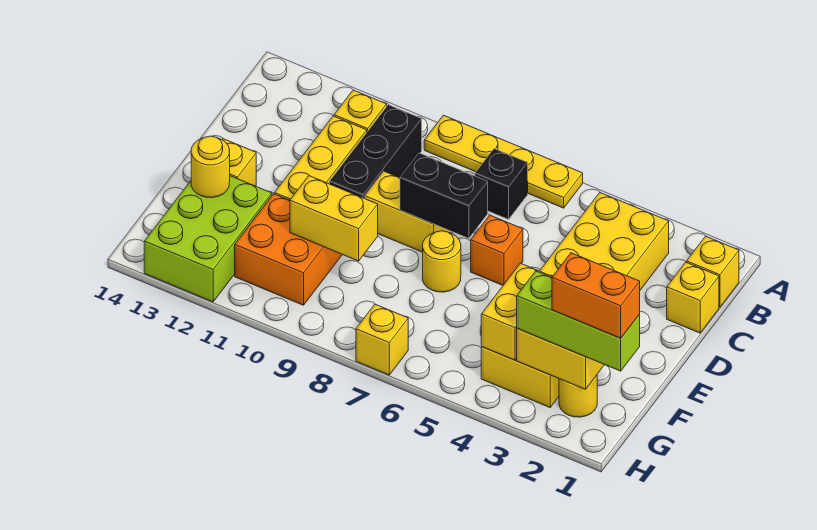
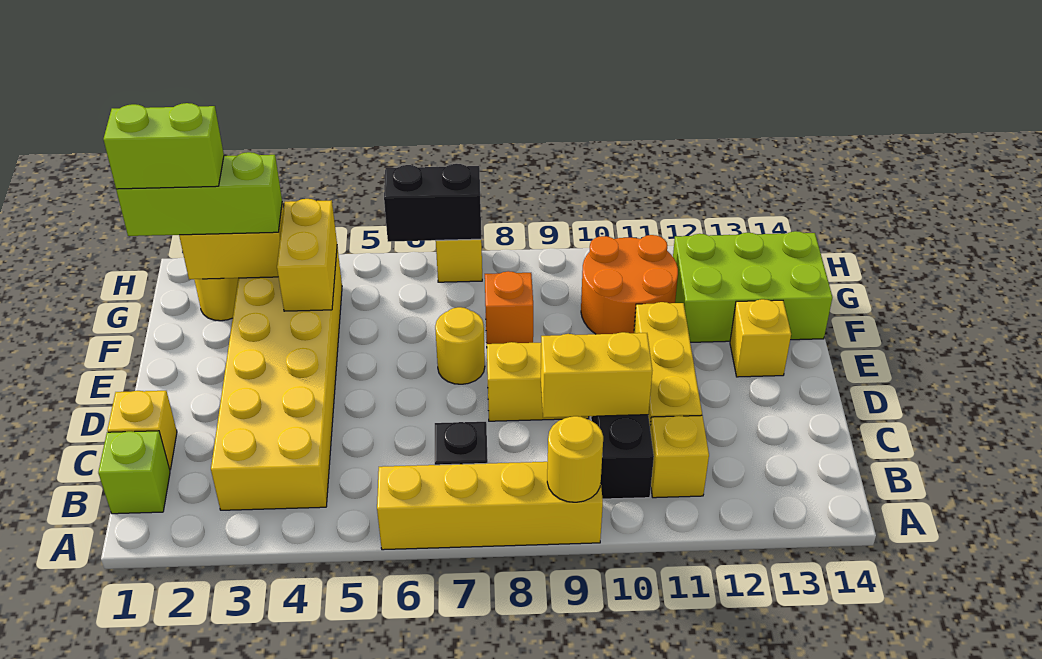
yellow 1x4 plate [424,115,583,208] -> yellow 1x4 brick [377,462,603,550]
yellow 1x1 brick [687,236,739,307] -> lime 1x1 brick [98,431,170,514]
orange 1x1 brick [471,215,523,285] -> orange 1x1 brick moved to [485,271,533,344]
black 1x2 brick [400,153,488,238] -> black 1x2 brick moved to [384,164,481,242]
yellow 1x2 brick [290,176,378,261] -> yellow 1x2 brick moved to [541,332,652,418]
orange 2x2 brick [235,194,342,305] -> orange 2x2 round brick [581,235,678,334]
lime 2x3 brick [144,176,272,302] -> lime 2x3 brick turned to [673,231,832,342]
yellow 1x1 round brick [191,136,230,198] -> yellow 1x1 round brick moved to [547,416,603,502]
orange 1x2 brick [552,253,640,338] -> lime 1x2 brick [103,103,224,189]

